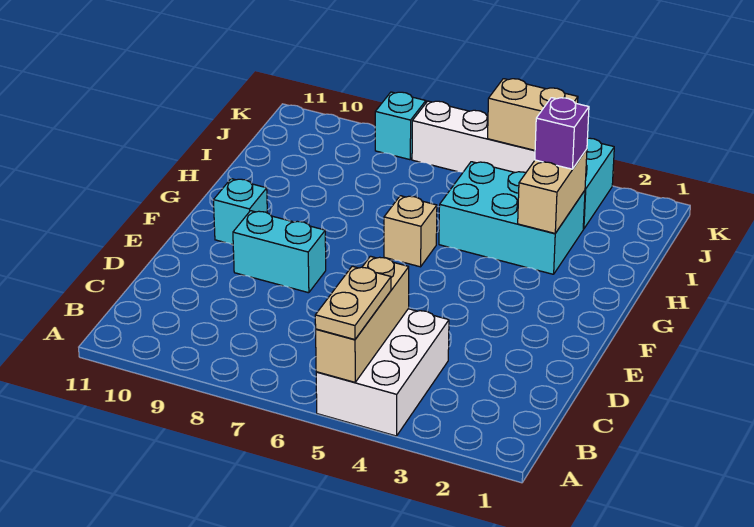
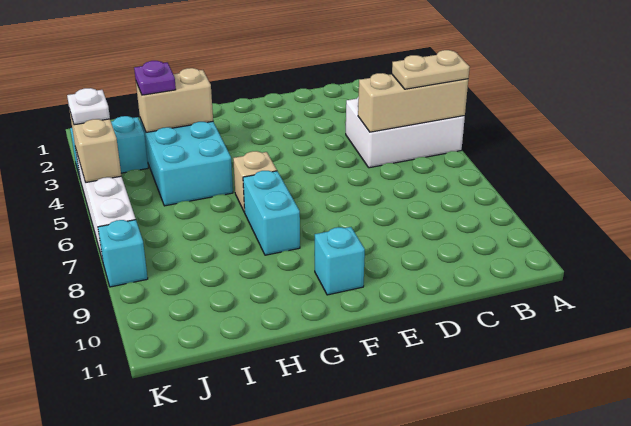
cyan 1x2 brick [233,211,326,293] -> cyan 1x2 brick moved to [243,171,300,255]
purple 1x1 brick [535,98,589,169] -> purple 1x1 plate [134,61,176,95]
none -> white 1x1 plate [67,88,110,125]

